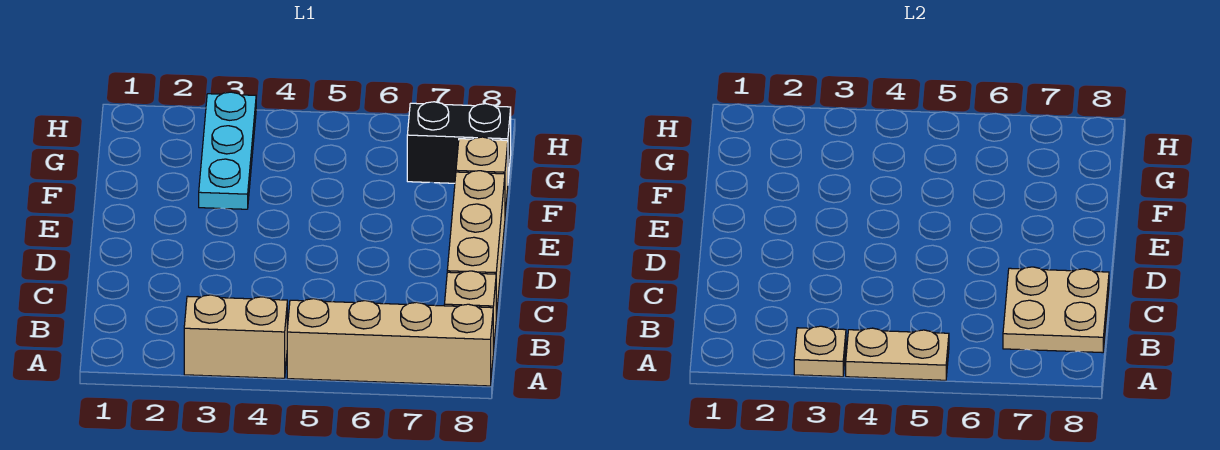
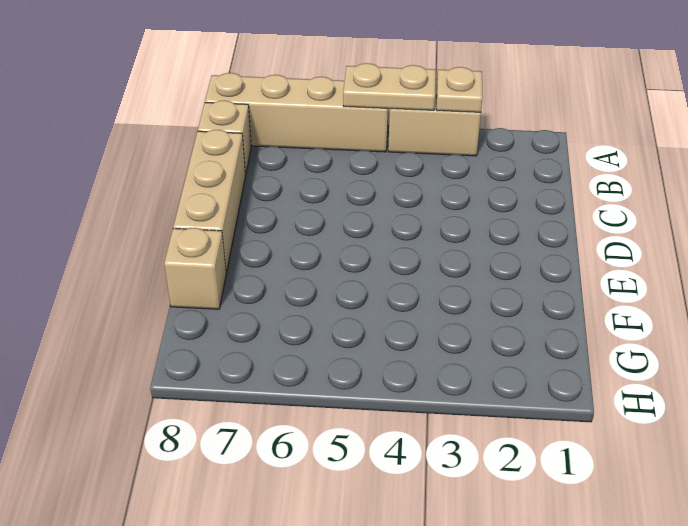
tan 2x2 plate [1003,267,1109,353] -> none
cyan 1x3 plate [199,92,256,209] -> none
black 1x2 brick [407,102,511,183] -> none

